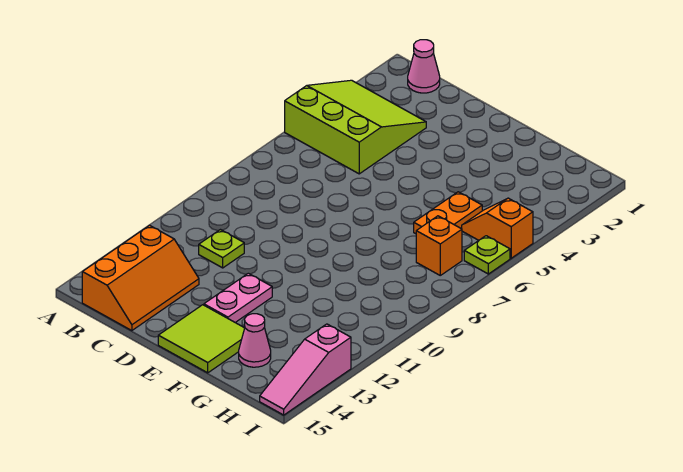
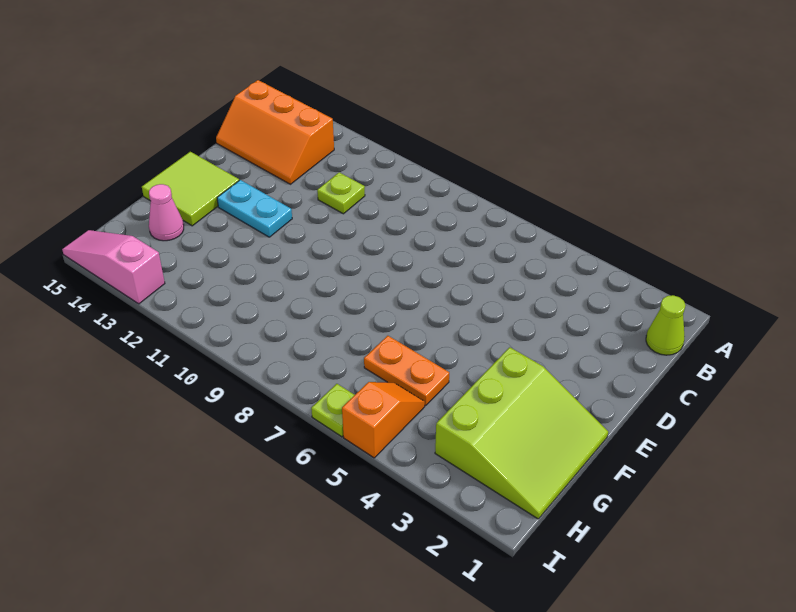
lime 3x3 slope [285,80,426,174] -> lime 3x3 slope moved to [435,347,608,519]
pink 1x1 cone [408,40,440,93] -> lime 1x1 cone [646,295,686,355]
pink 1x2 plate [204,273,272,323] -> cyan 1x2 plate [217,180,292,237]
orange 1x1 brick [416,216,462,275] -> none

